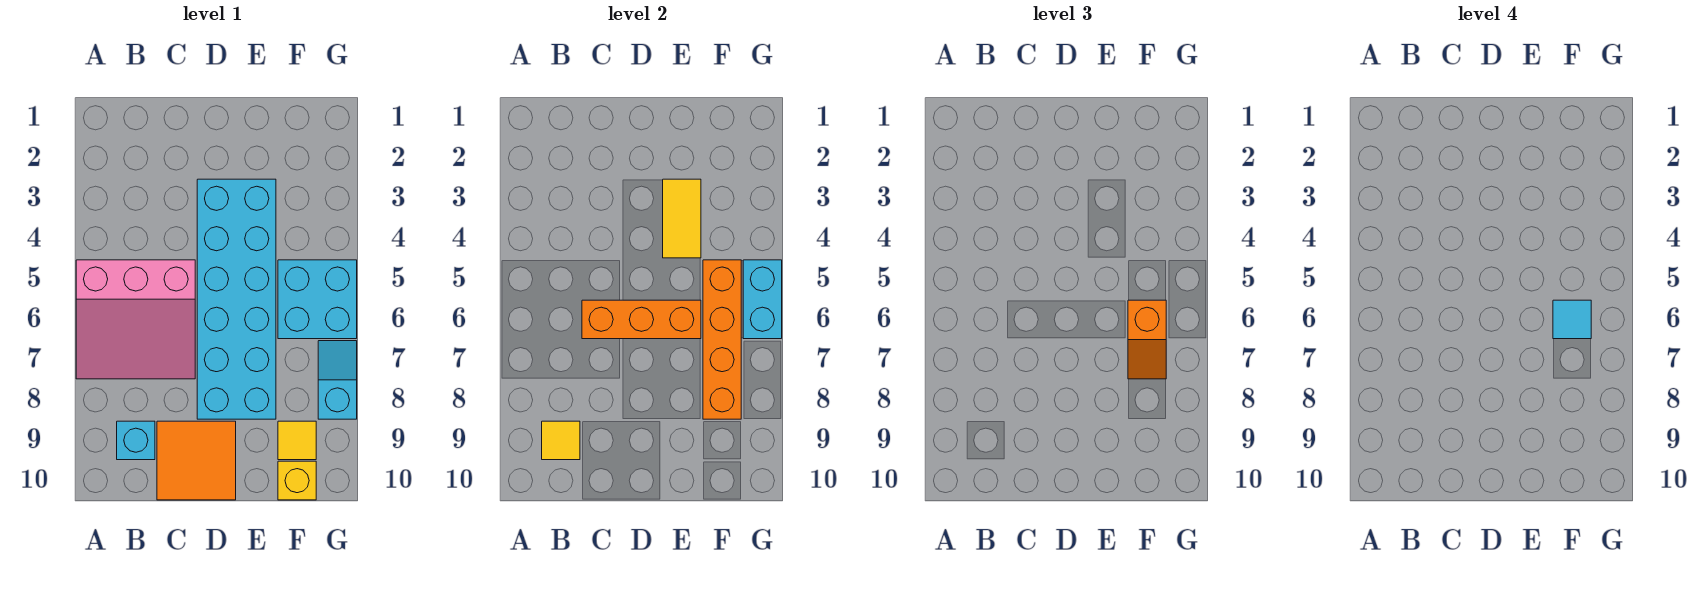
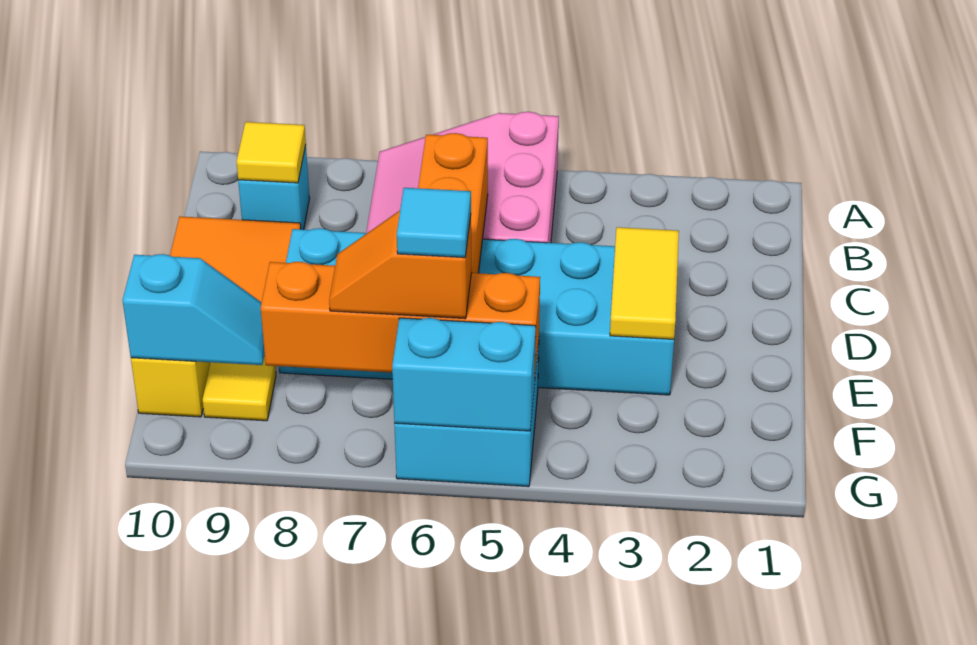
yellow 1x2 tile [663,179,701,258] -> yellow 1x2 tile turned to [610,227,679,339]
cyan 1x2 slope [318,341,357,419] -> cyan 1x2 slope moved to [123,254,265,365]

